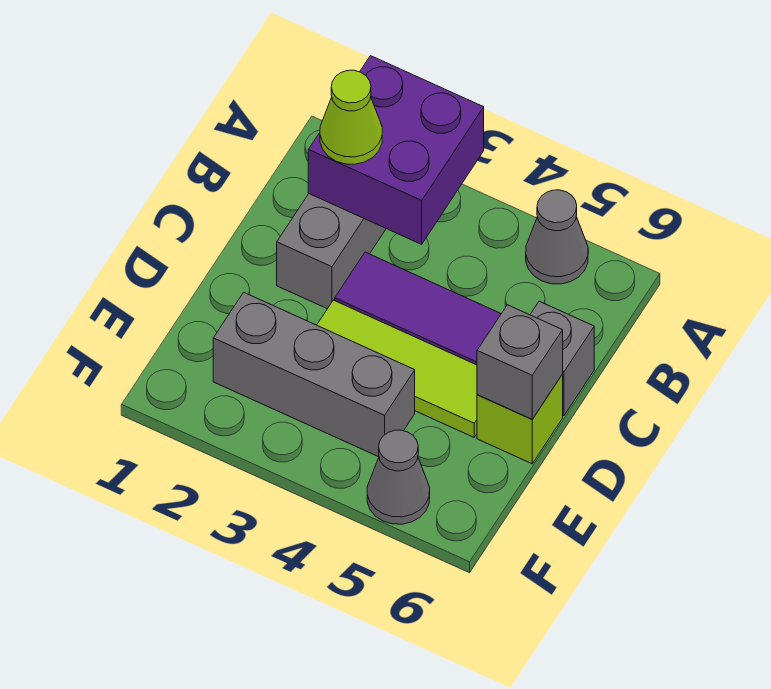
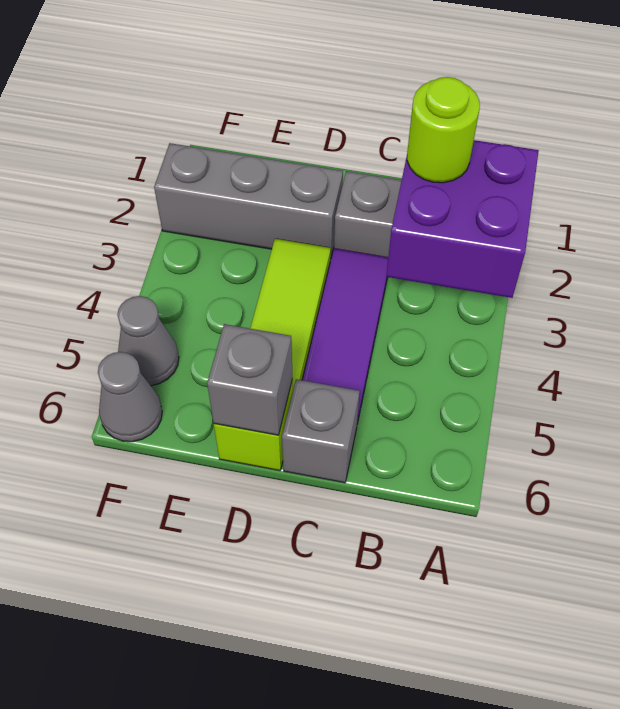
grey 1x1 cone [526,190,588,284] -> grey 1x1 cone moved to [98,352,162,442]
lime 1x1 cone [320,70,382,164] -> lime 1x1 round brick [407,77,480,183]
grey 1x3 brick [213,292,415,457] -> grey 1x3 brick turned to [154,143,343,259]

